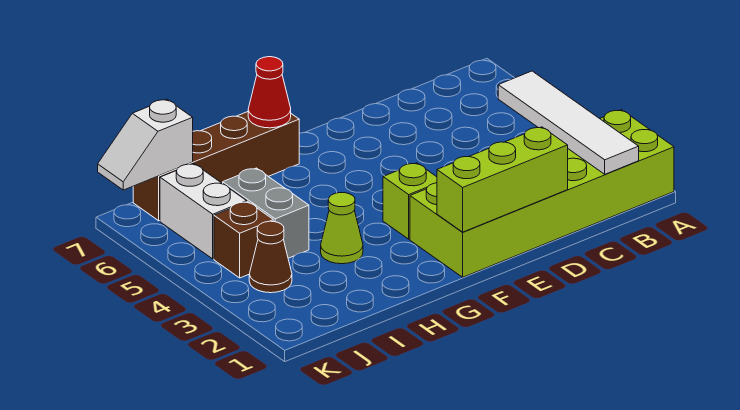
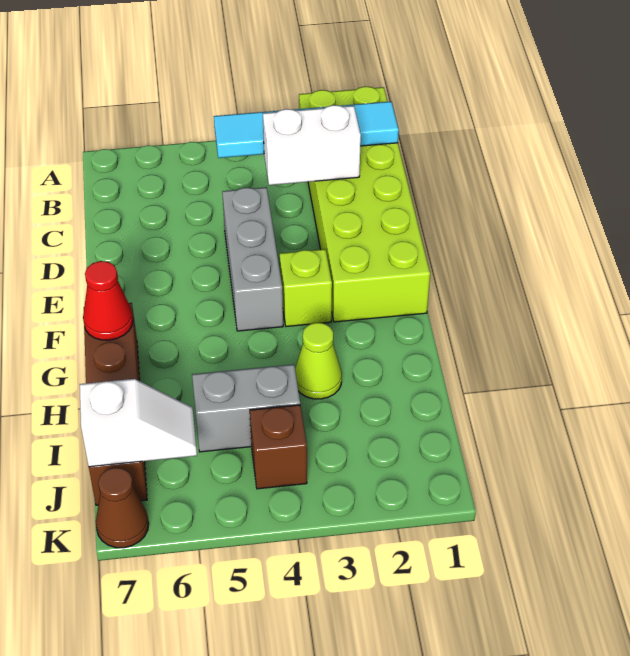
white 1x4 tile [498,71,639,174] -> cyan 1x4 tile [214,102,399,158]
lime 1x3 brick [437,127,568,232] -> none
none -> grey 1x3 brick [222,187,283,331]
brown 1x1 cone [249,221,292,293] -> brown 1x1 cone moved to [96,467,149,548]
white 1x2 brick [160,164,247,259] -> white 1x2 brick moved to [263,105,361,185]
white 1x2 slope [98,99,193,190] -> white 1x2 slope turned to [80,379,197,467]

